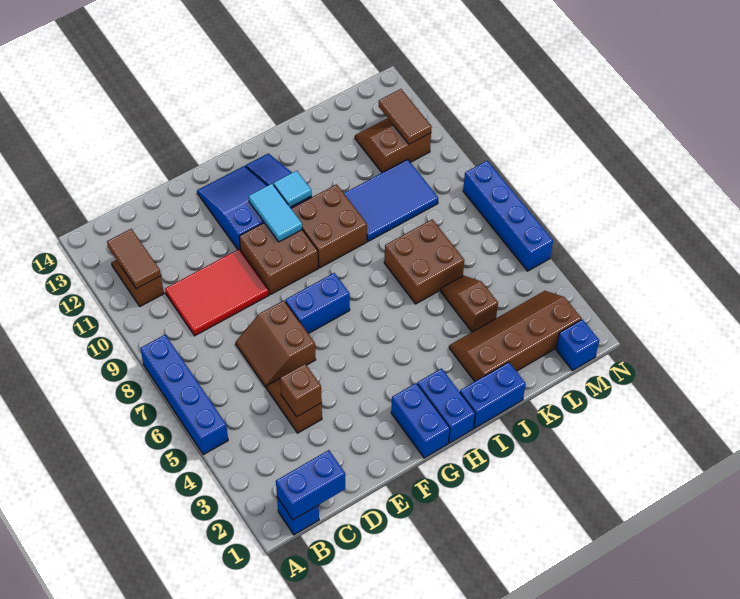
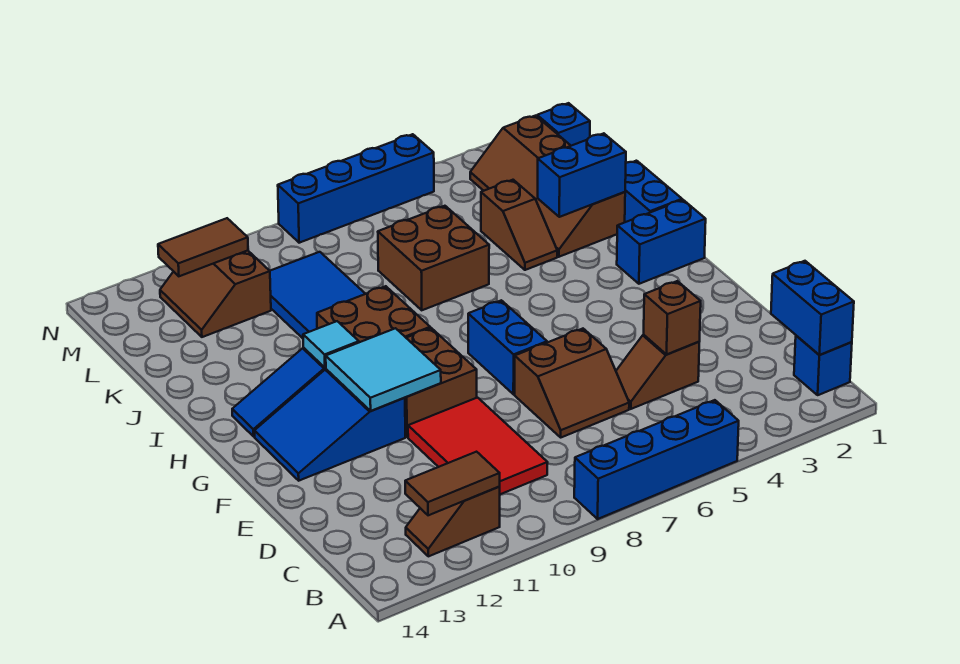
blue 1x2 brick [391,383,450,458] -> blue 1x2 brick moved to [538,133,626,217]
cyan 1x2 tile [249,184,302,242] -> cyan 2x2 tile [326,328,441,411]
brown 1x2 slope [441,276,498,332] -> brown 1x2 slope turned to [481,180,557,270]

